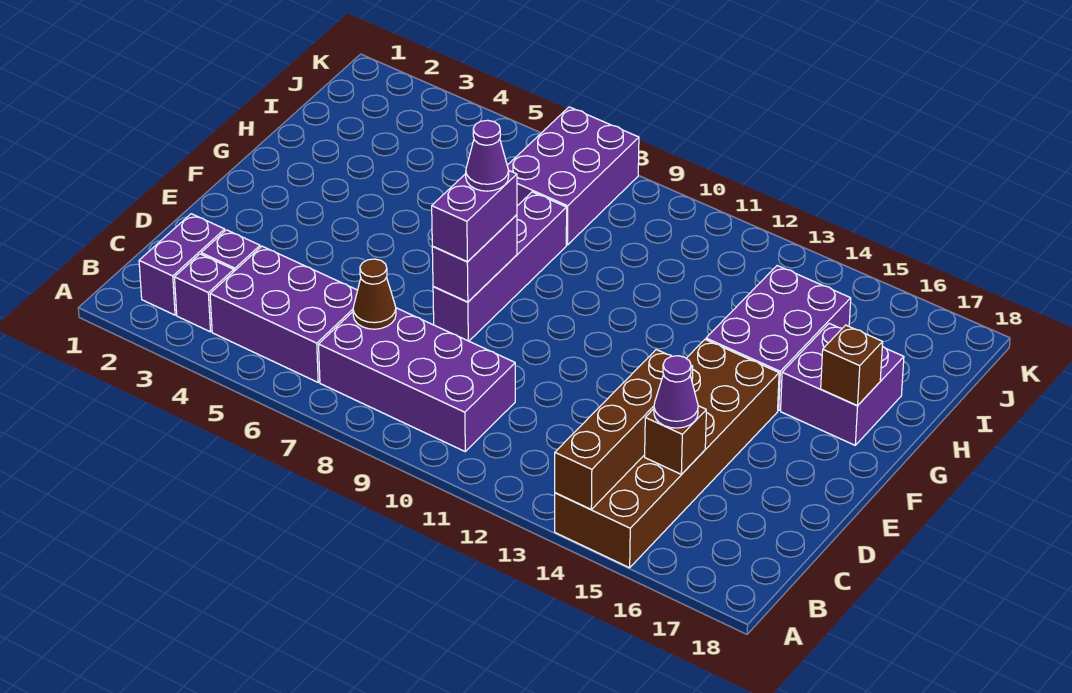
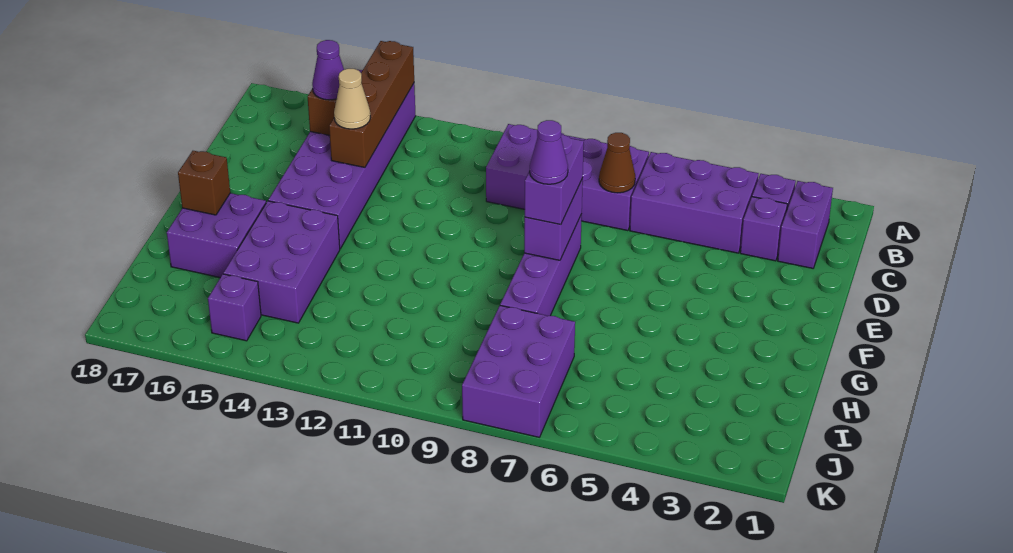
brown 2x6 brick [555,340,779,568] -> purple 2x6 brick [268,70,416,249]
none -> tan 1x1 cone [334,69,370,129]
none -> purple 1x1 brick [208,274,261,341]

